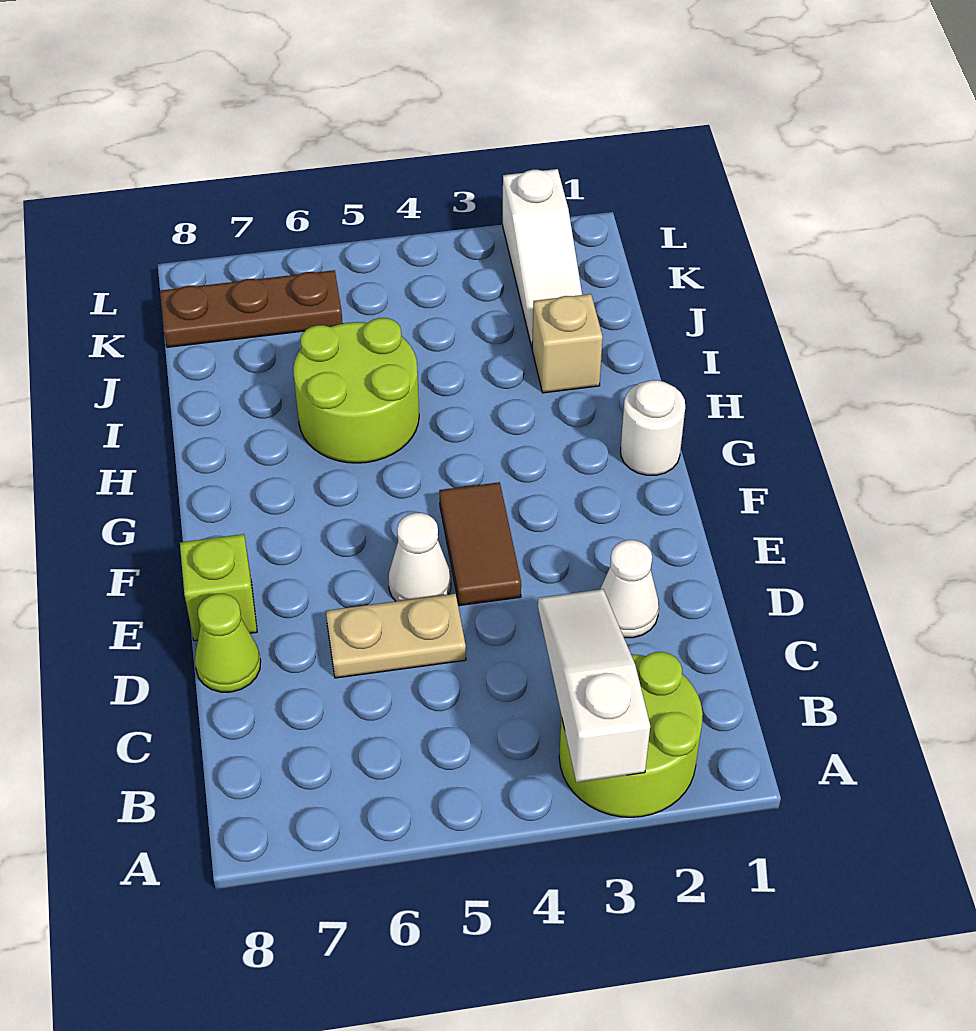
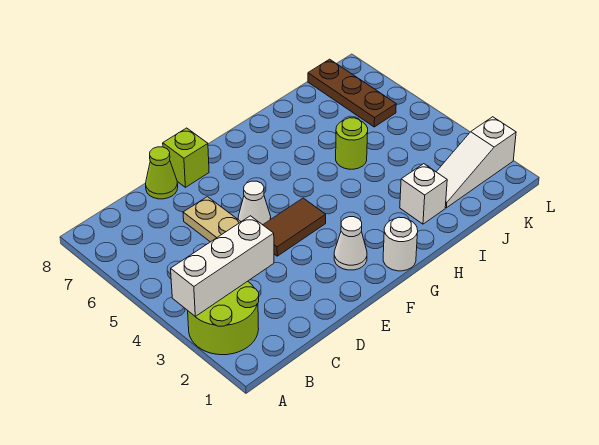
white 1x3 slope [538,589,650,782] -> white 1x3 brick [171,216,274,316]
white 1x1 cone [600,540,659,638] -> white 1x1 cone moved to [334,217,367,270]
lime 2x2 round brick [293,318,419,463] -> lime 1x1 round brick [336,118,368,169]
tan 1x1 brick [532,294,603,393] -> white 1x1 brick [400,164,447,224]

